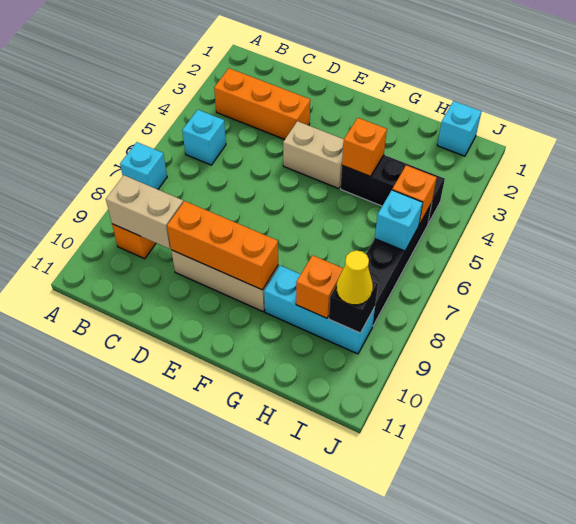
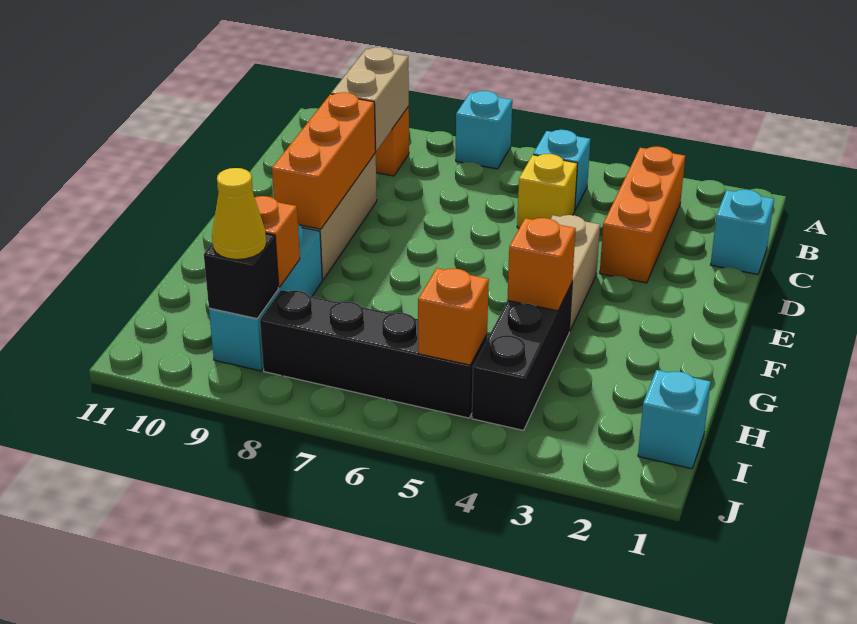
none -> yellow 1x1 brick [517,154,578,228]
cyan 1x1 brick [375,190,423,251] -> cyan 1x1 brick moved to [711,190,774,274]

